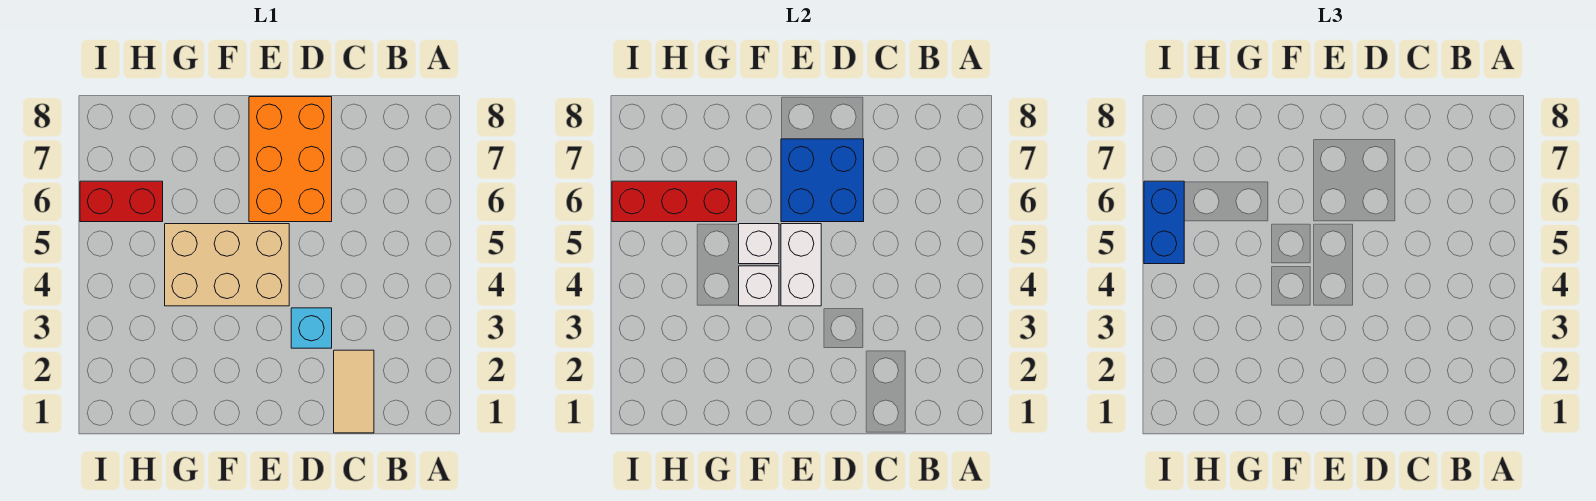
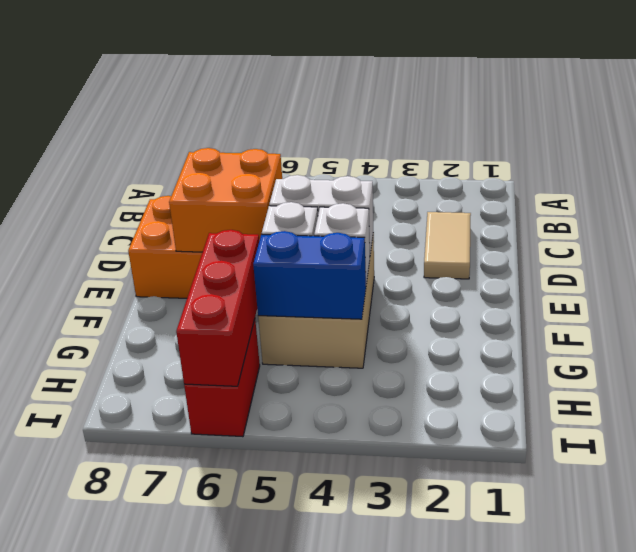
tan 1x2 tile [334,350,374,433] -> tan 1x2 tile turned to [424,212,471,279]
cyan 1x1 brick [291,308,332,348] -> none
blue 2x2 brick [781,139,864,222] -> orange 2x2 brick [169,148,282,252]
blue 1x2 brick [1144,181,1184,264] -> blue 1x2 brick moved to [253,231,366,319]

